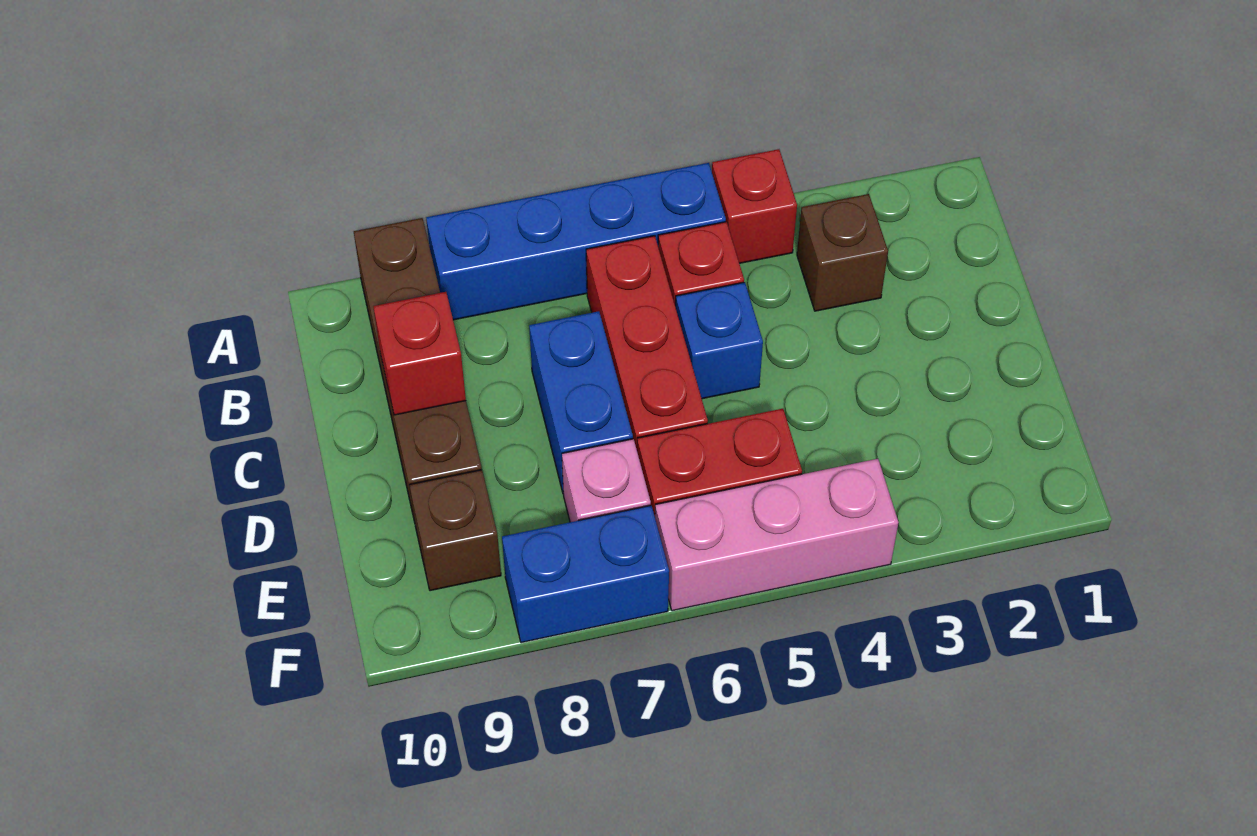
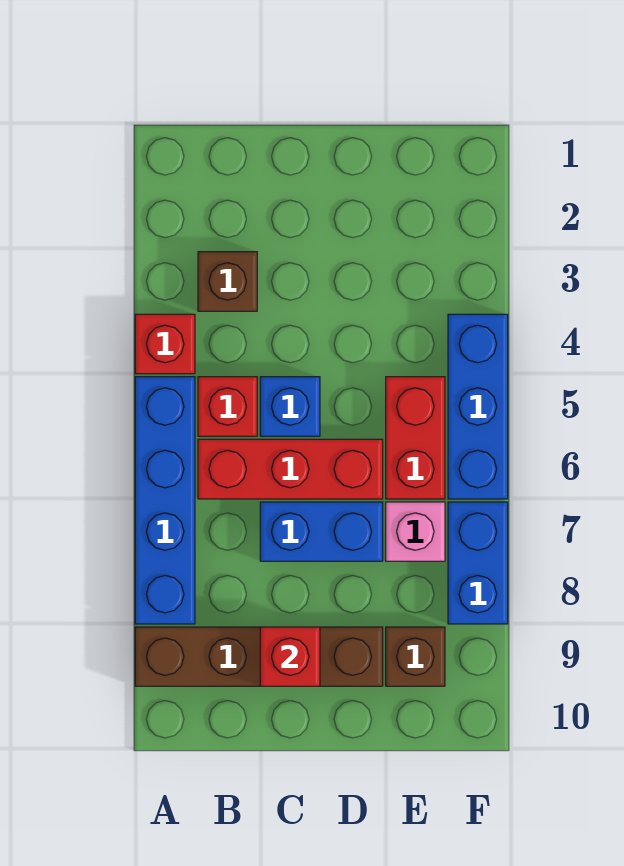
pink 1x3 brick [655,459,899,611] -> blue 1x3 brick [448,314,508,499]

